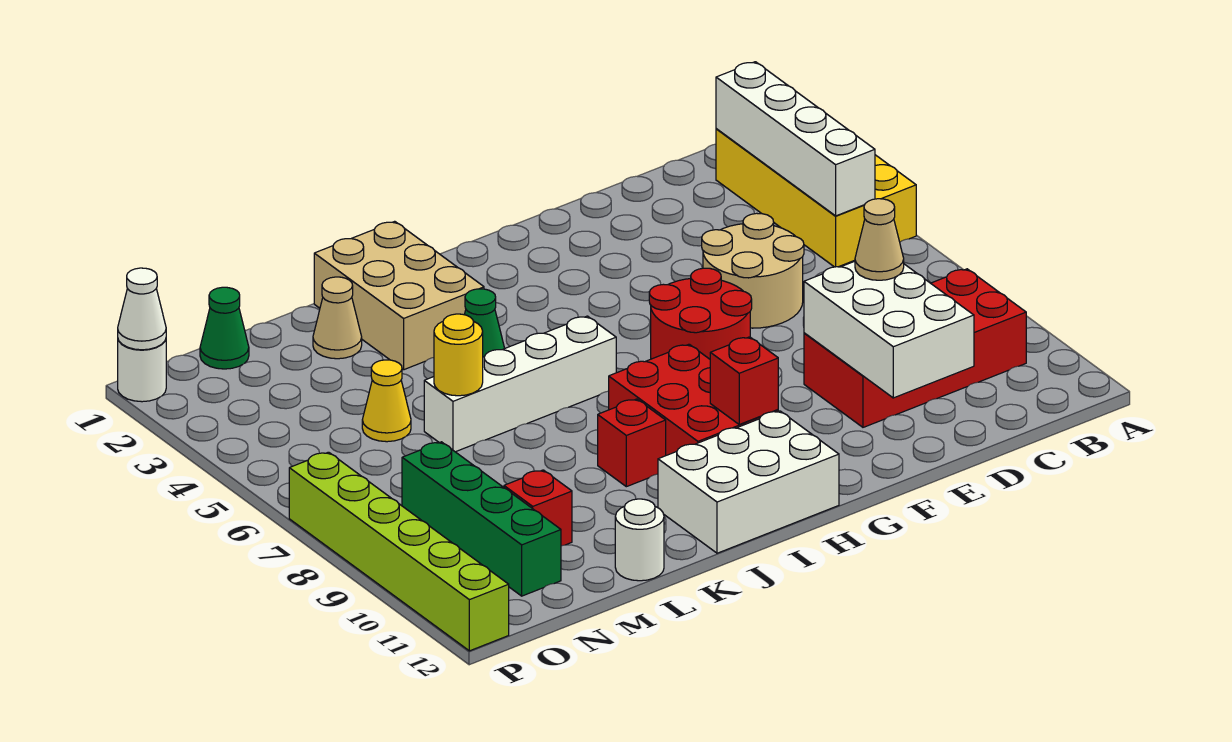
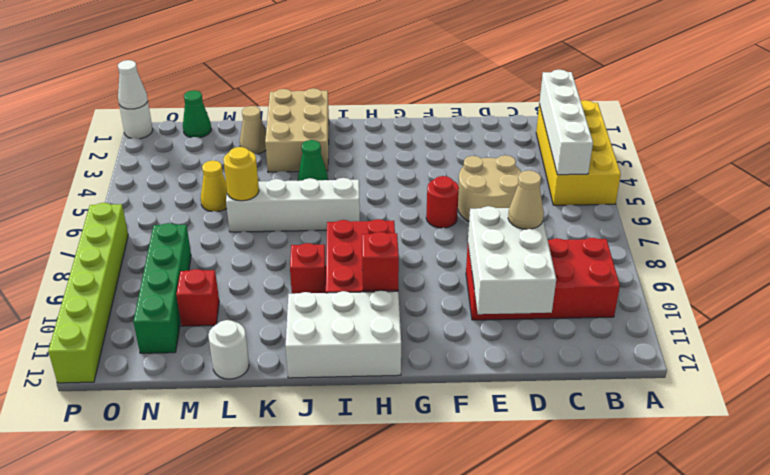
red 2x2 round brick [649,268,752,359] -> red 1x1 round brick [426,176,459,228]

